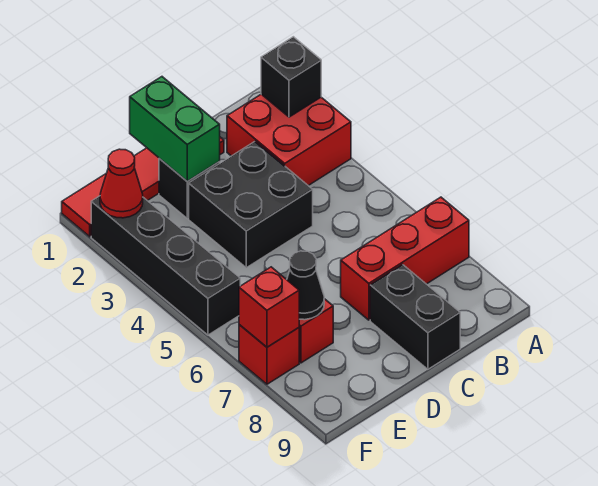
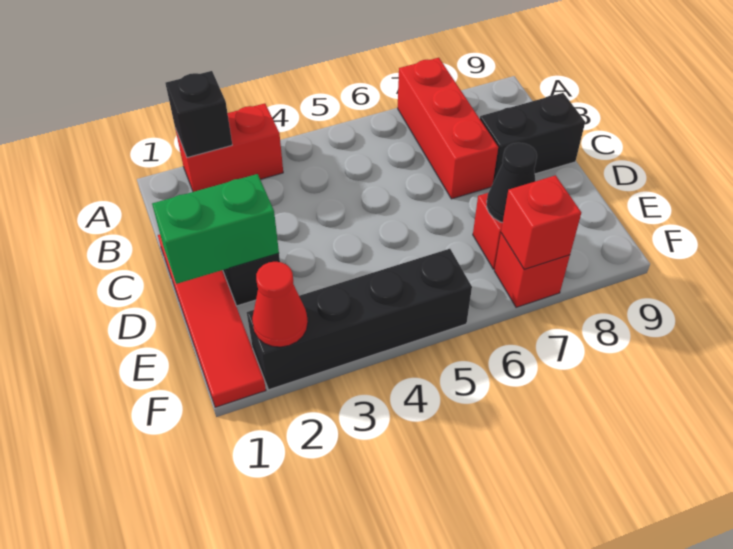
red 2x2 brick [227,94,351,186] -> red 1x2 brick [175,103,283,192]
black 2x2 brick [189,142,313,268] -> none

